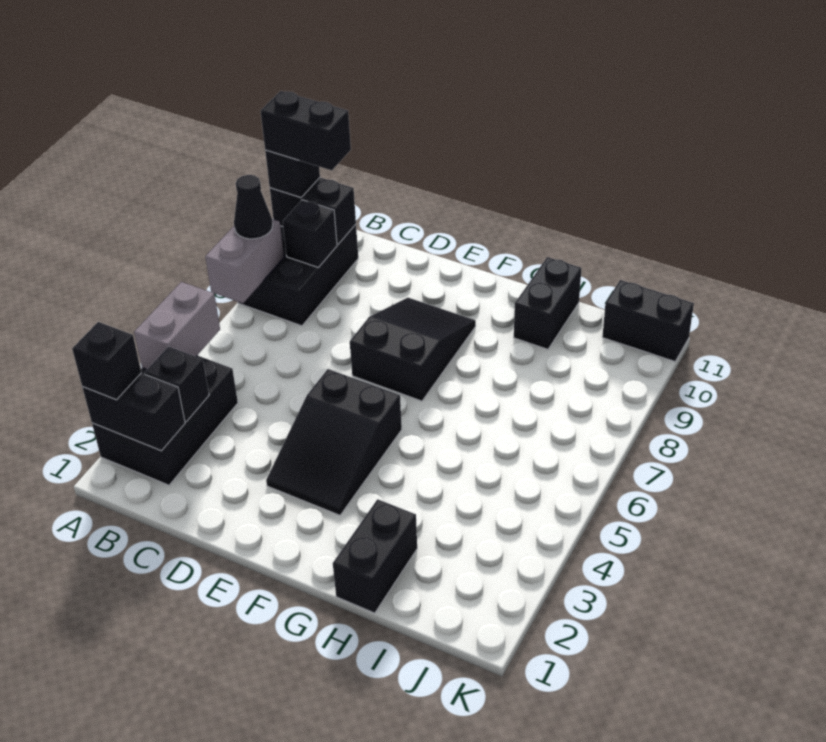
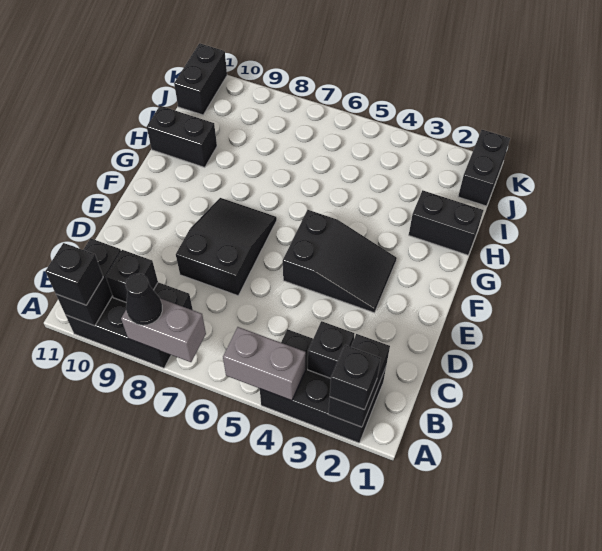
black 1x2 brick [260,91,351,170] -> black 1x2 brick moved to [458,130,510,206]
black 2x3 slope [350,298,476,401] -> black 2x3 slope turned to [176,198,277,296]

